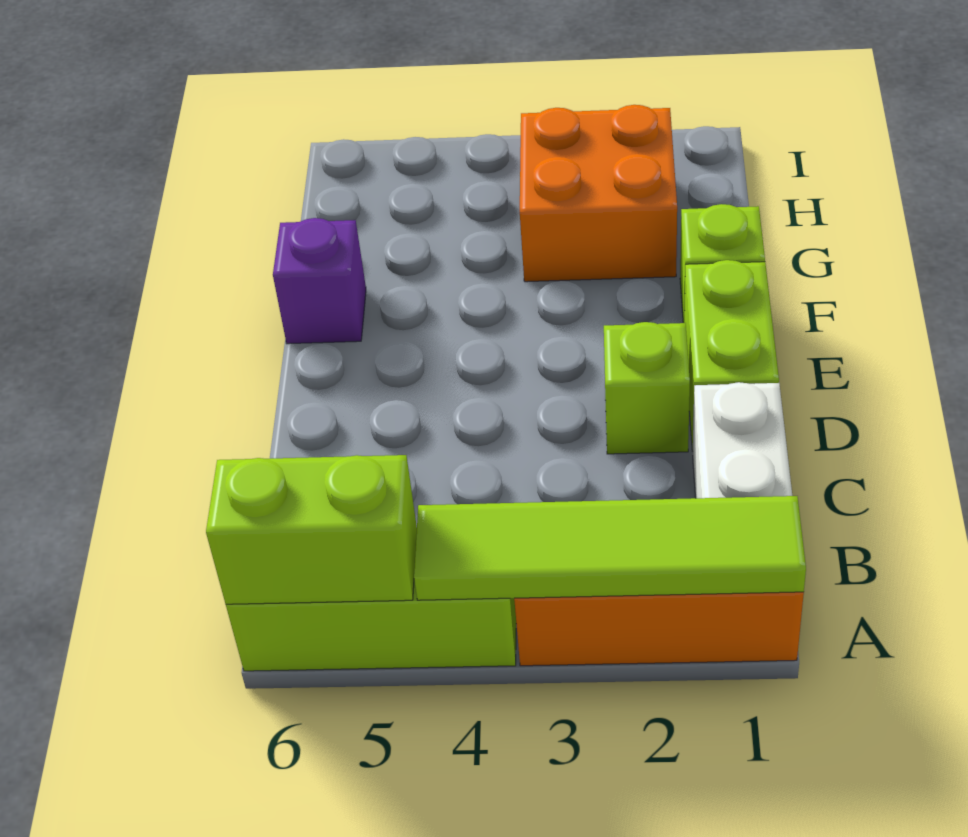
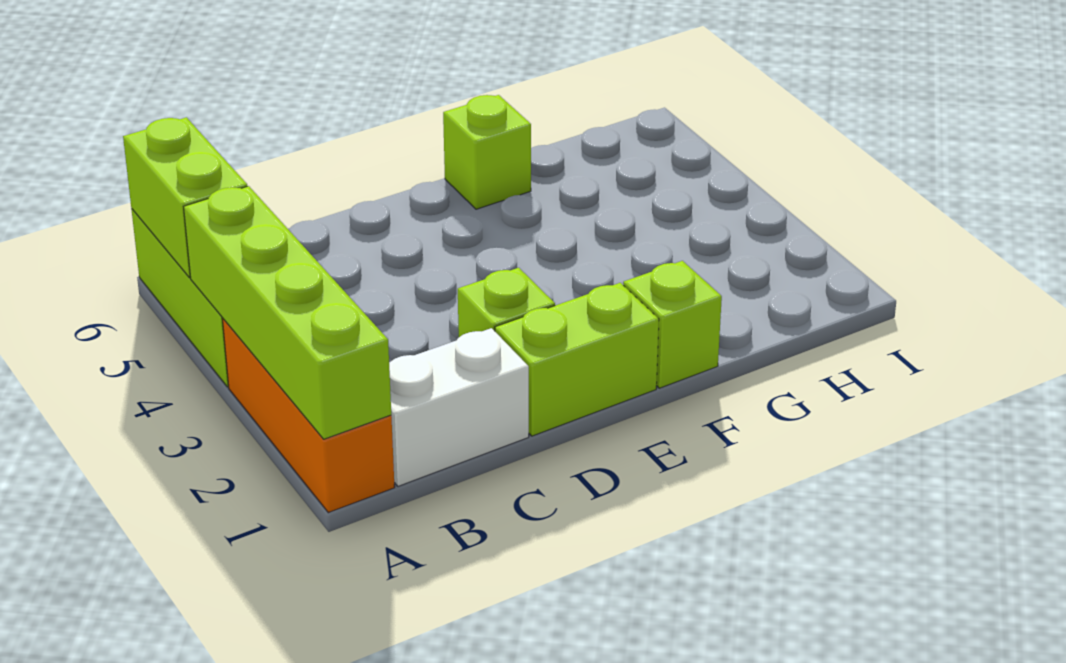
lime 1x4 tile [414,496,806,600] -> lime 1x4 brick [184,186,391,439]
purple 1x1 brick [273,218,366,344] -> lime 1x1 brick [443,95,531,209]
orange 2x2 brick [520,105,677,282] -> none

